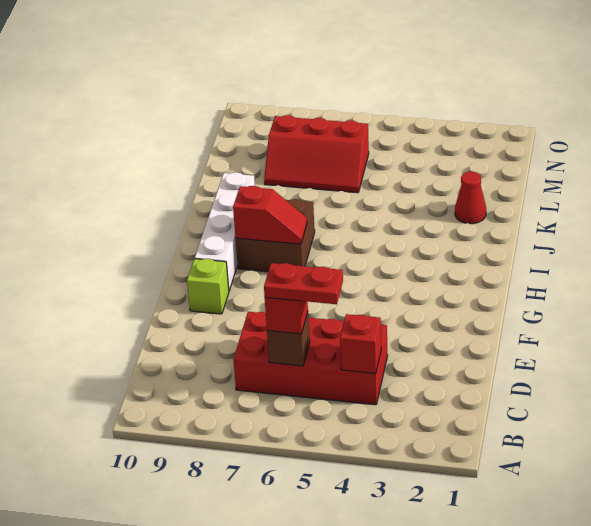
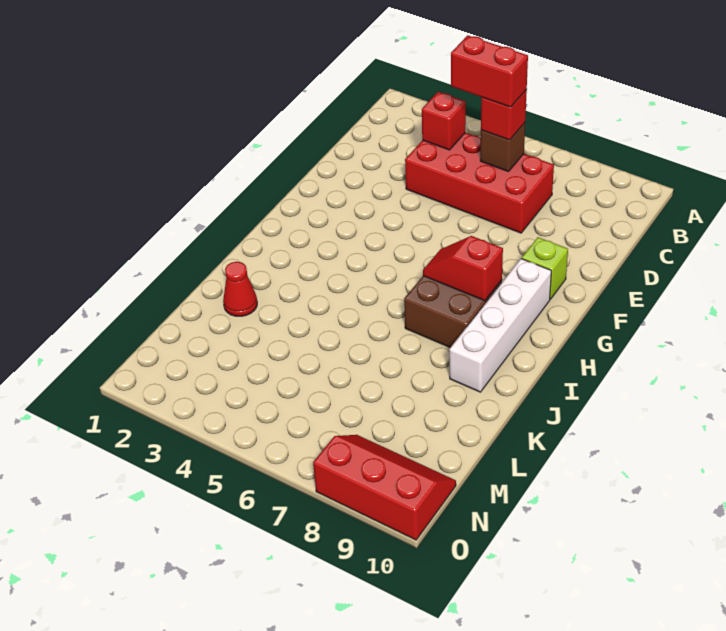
red 1x2 plate [264,263,343,304] -> red 1x2 brick [451,35,528,107]
red 2x3 slope [264,115,369,193] -> red 2x3 slope moved to [313,435,456,540]

